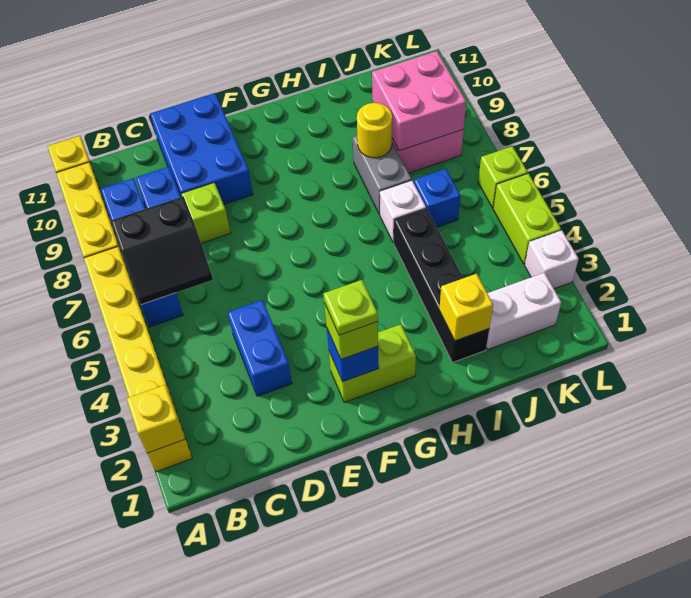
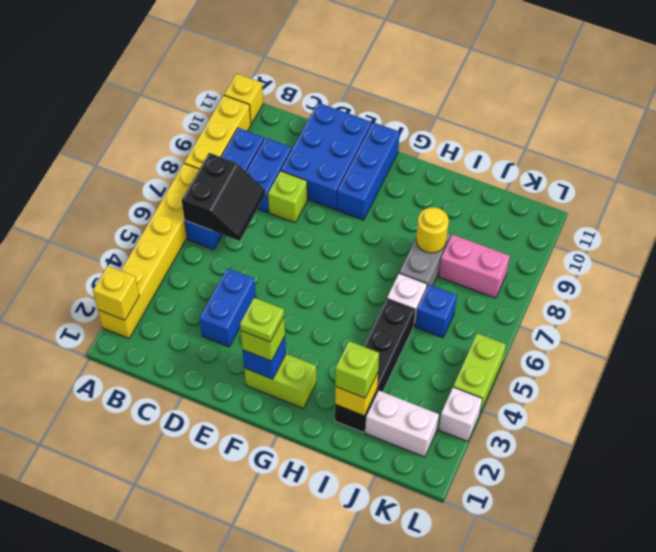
black 2x2 slope [111,196,213,305] -> black 2x2 slope turned to [182,153,266,241]
none -> blue 1x3 brick [337,122,400,220]
pink 2x2 brick [372,51,466,151] -> none
lime 1x1 brick [478,146,528,208] -> lime 1x1 brick moved to [335,341,379,398]

